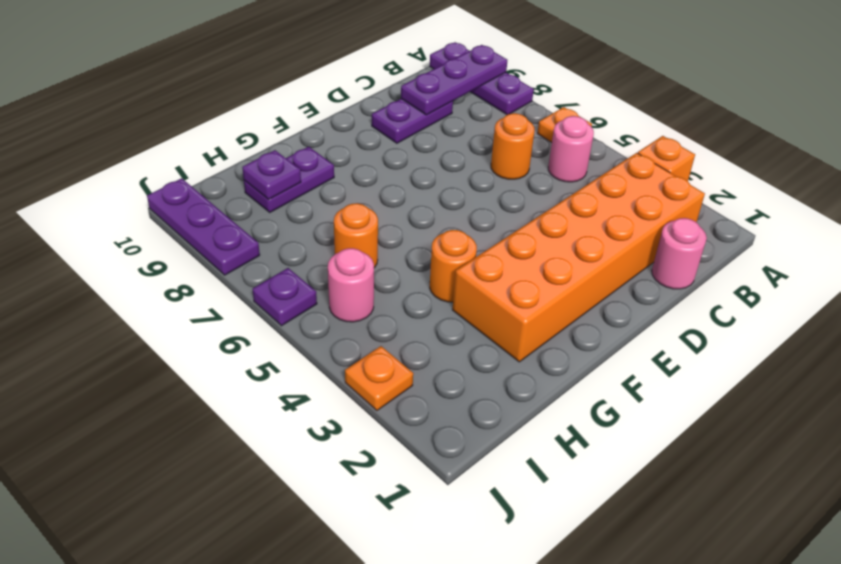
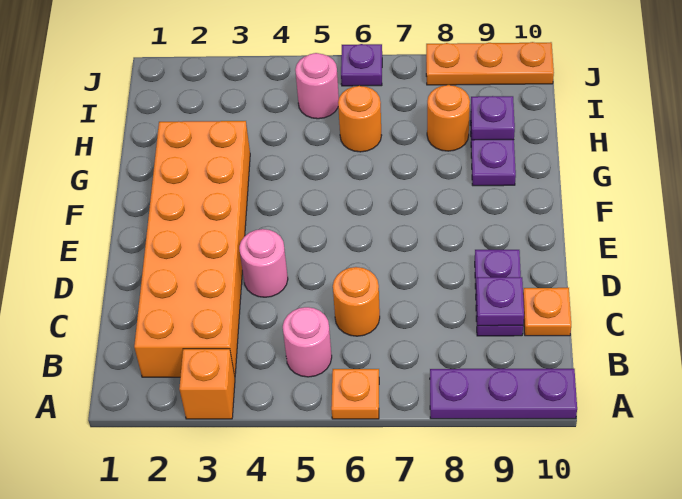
purple 1x3 plate [401,45,508,115] -> purple 1x1 plate [476,277,524,326]
pink 1x1 round brick [652,218,707,289] -> pink 1x1 round brick moved to [239,229,288,297]
orange 1x1 round brick [430,230,477,302] -> orange 1x1 round brick moved to [427,85,470,151]
orange 1x1 plate [345,346,413,410] -> orange 1x1 plate moved to [523,288,571,336]
purple 1x3 plate [147,178,260,275] -> orange 1x3 plate [426,42,554,85]

